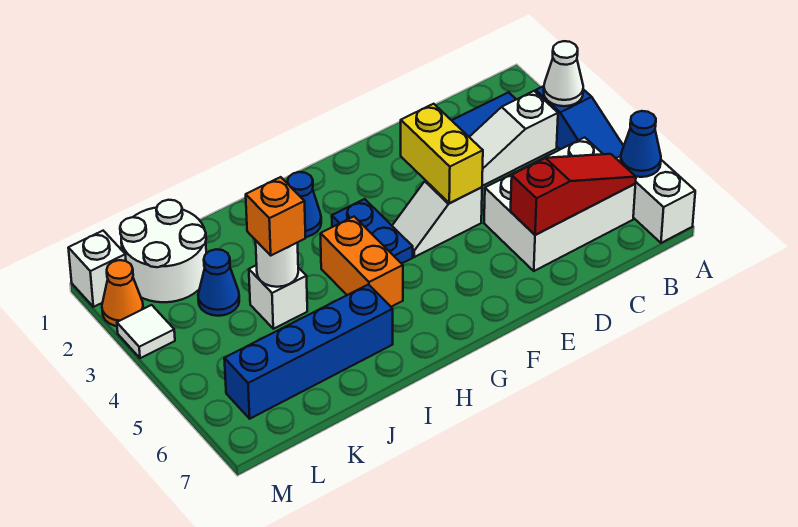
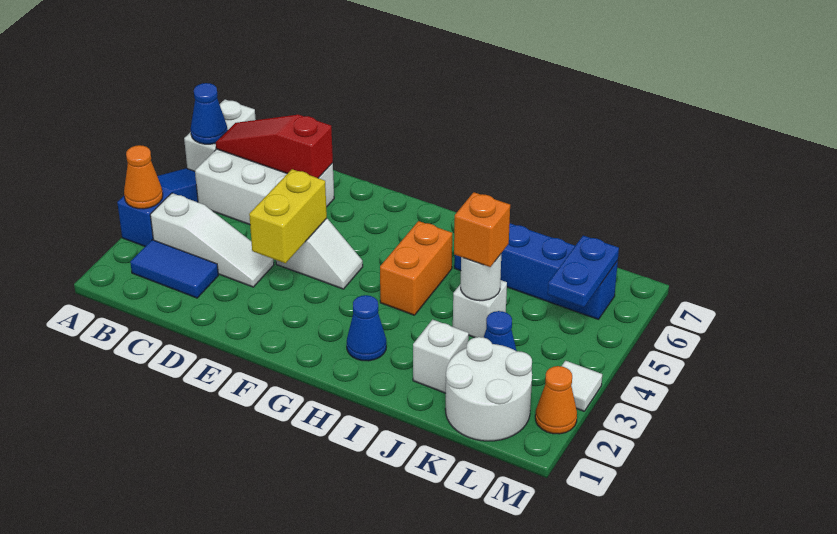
white 1x1 cone [544,41,583,106] -> orange 1x1 cone [124,145,163,209]
blue 1x2 plate [332,199,413,264] -> blue 1x2 plate moved to [548,236,619,307]
white 1x1 brick [68,231,126,307] -> white 1x1 brick moved to [413,320,469,393]

